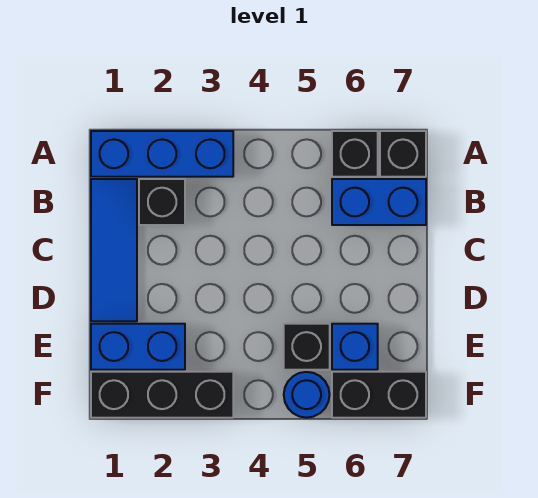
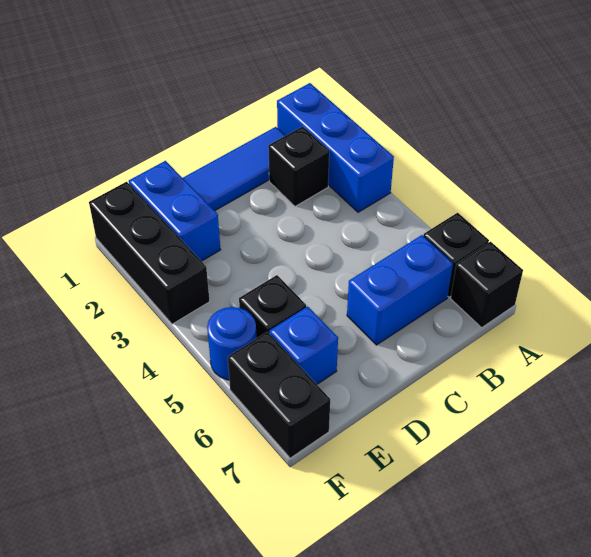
blue 1x2 brick [332,179,426,225] -> blue 1x2 brick turned to [347,235,453,345]

